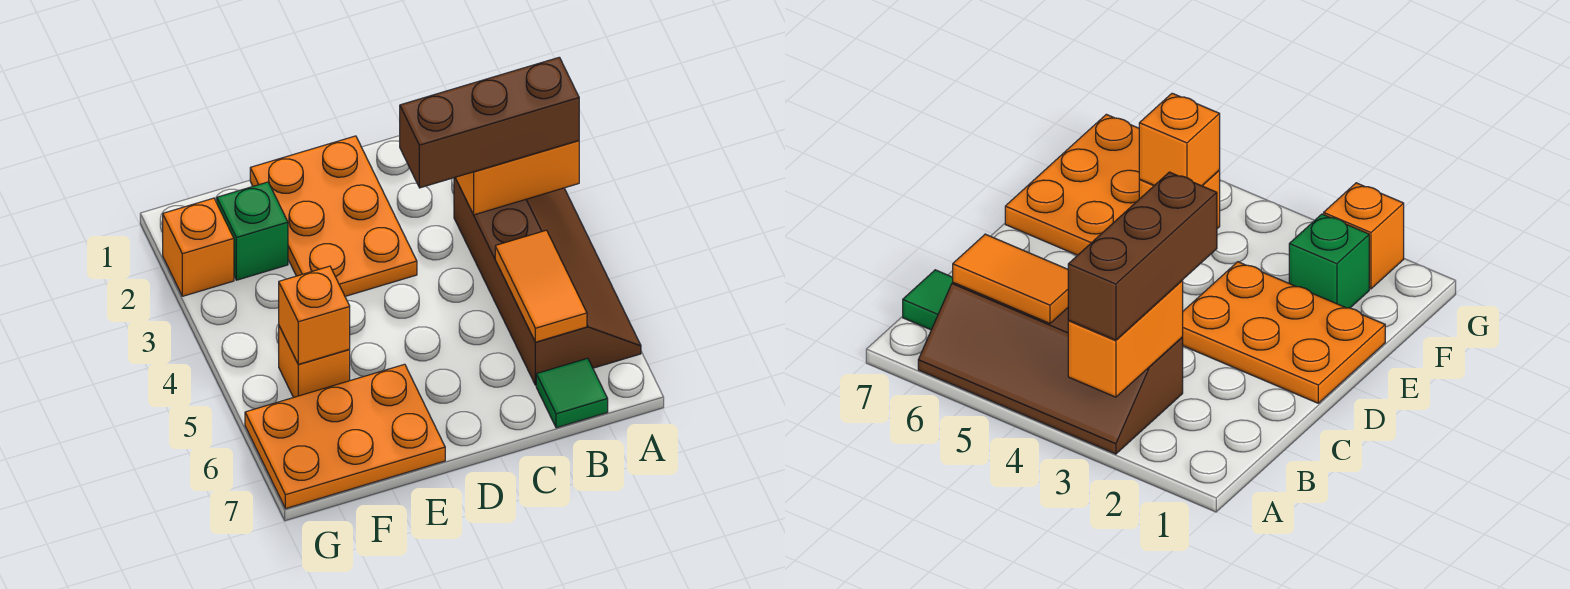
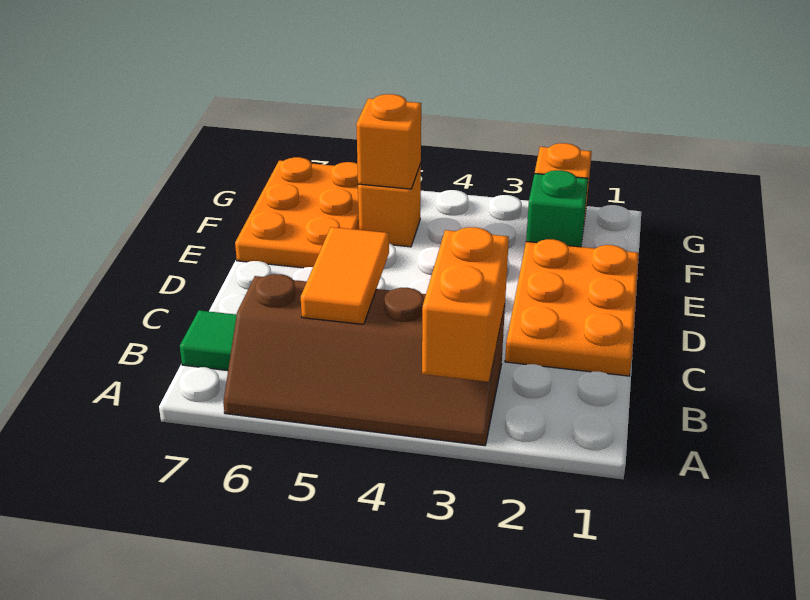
brown 1x3 brick [400,57,579,188] -> none
orange 1x2 tile [495,230,587,342] -> orange 1x2 tile turned to [301,227,389,324]
orange 2x3 plate [250,136,417,296] -> orange 2x3 plate turned to [505,239,639,376]

